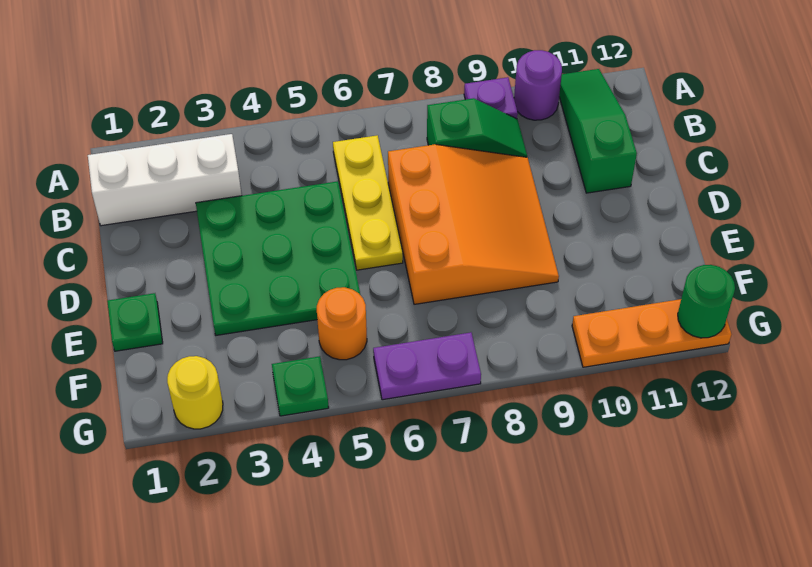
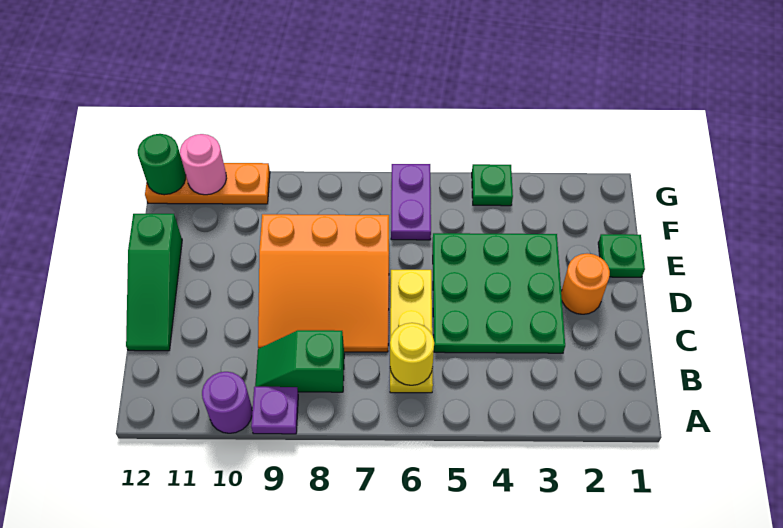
green 1x3 slope [559,69,637,193] -> green 1x3 slope moved to [126,214,182,351]
white 1x3 brick [88,134,242,226] -> none
orange 3x3 slope [388,144,559,304] -> orange 3x3 slope turned to [258,214,389,352]
orange 1x1 round brick [317,287,367,360] -> orange 1x1 round brick moved to [561,253,610,314]
yellow 1x1 round brick [167,356,223,429] -> yellow 1x1 round brick moved to [390,323,434,385]
purple 1x2 plate [373,332,481,400] -> purple 1x2 plate turned to [391,164,431,240]
none -> pink 1x1 round brick [180,134,226,195]

